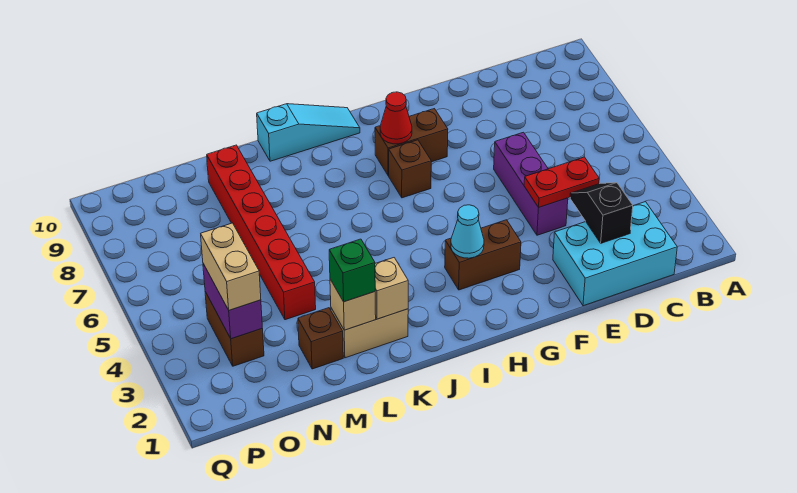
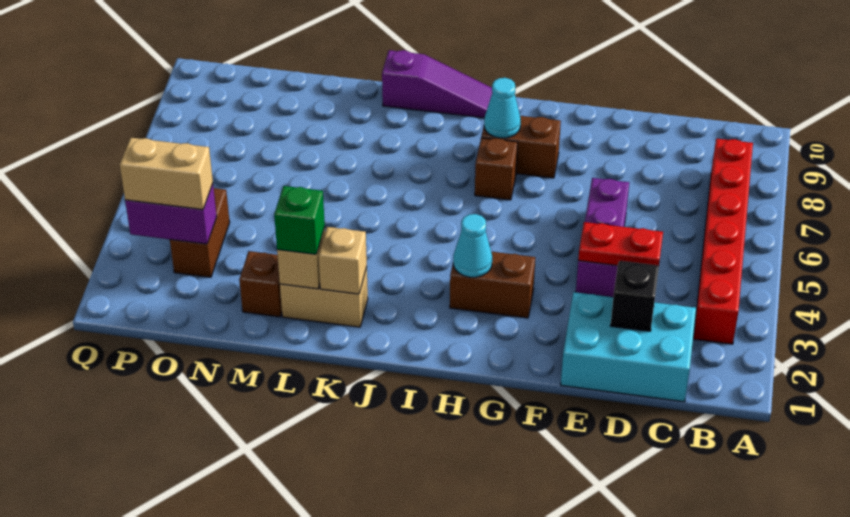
red 1x1 cone [380,92,412,144] -> cyan 1x1 cone [484,78,521,138]
cyan 1x3 slope [257,104,360,161] -> purple 1x3 slope [382,50,492,118]
red 1x6 brick [207,145,316,320] -> red 1x6 brick moved to [694,139,753,344]
purple 1x2 brick [203,264,262,339] -> purple 1x2 brick turned to [125,184,217,244]
tan 1x2 brick [201,223,261,310] -> tan 1x2 brick turned to [120,138,213,210]

